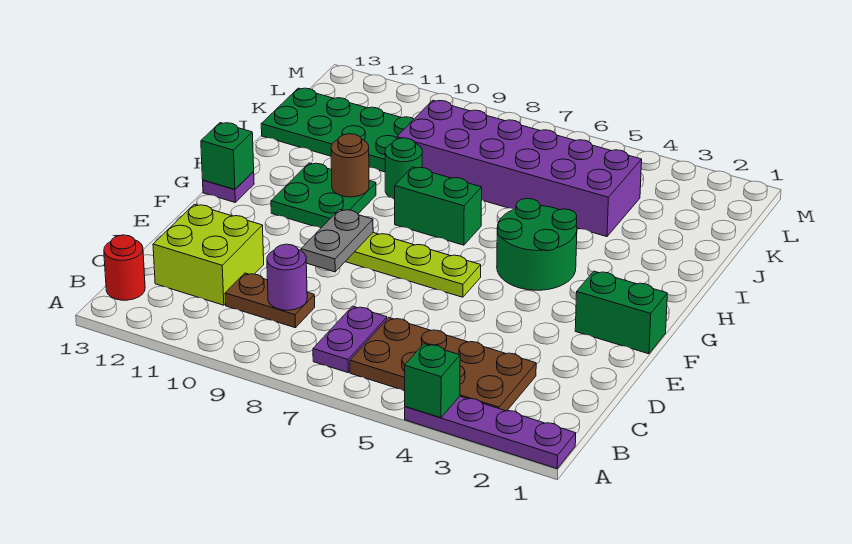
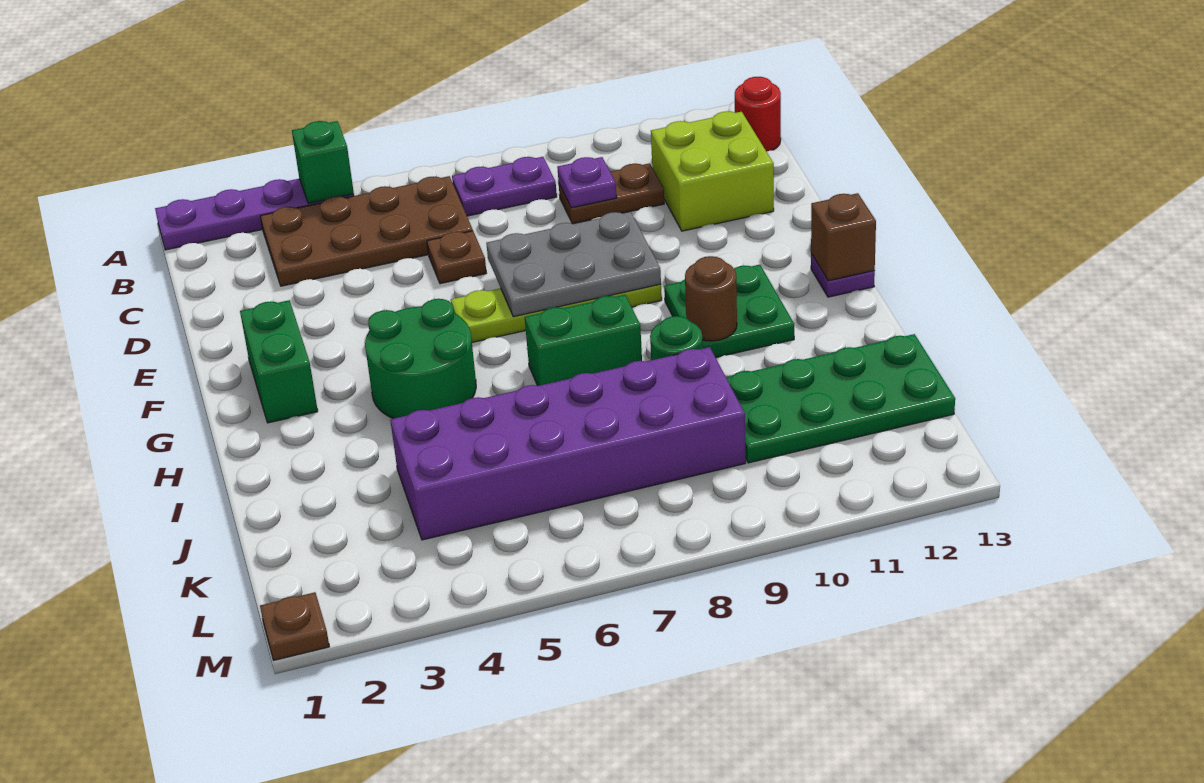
purple 1x2 plate [313,306,387,373] -> purple 1x2 plate turned to [452,157,557,216]
purple 1x1 round brick [267,244,307,310] -> purple 1x1 plate [557,157,617,208]
none -> brown 1x1 plate [427,231,486,284]
grey 1x2 plate [301,209,373,272] -> grey 2x3 plate [486,212,661,317]
green 1x2 brick [575,271,667,354] -> green 1x2 brick turned to [240,300,318,423]
green 1x1 brick [201,123,254,190] -> brown 1x1 brick [811,193,876,281]
none -> brown 1x1 plate [260,592,329,660]

